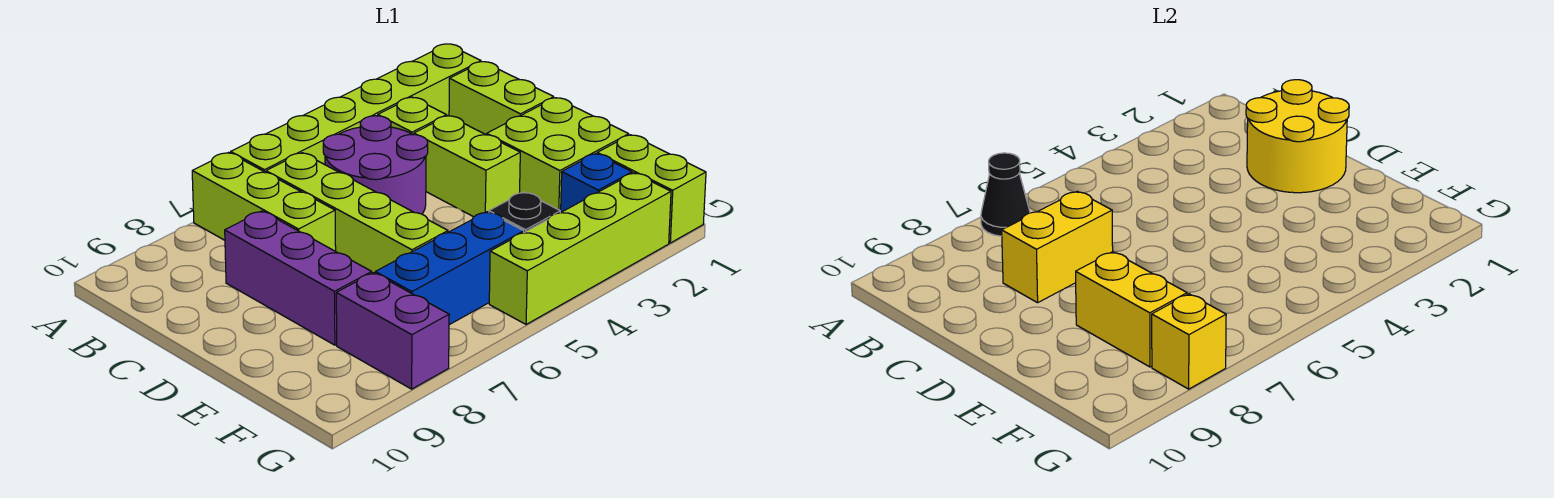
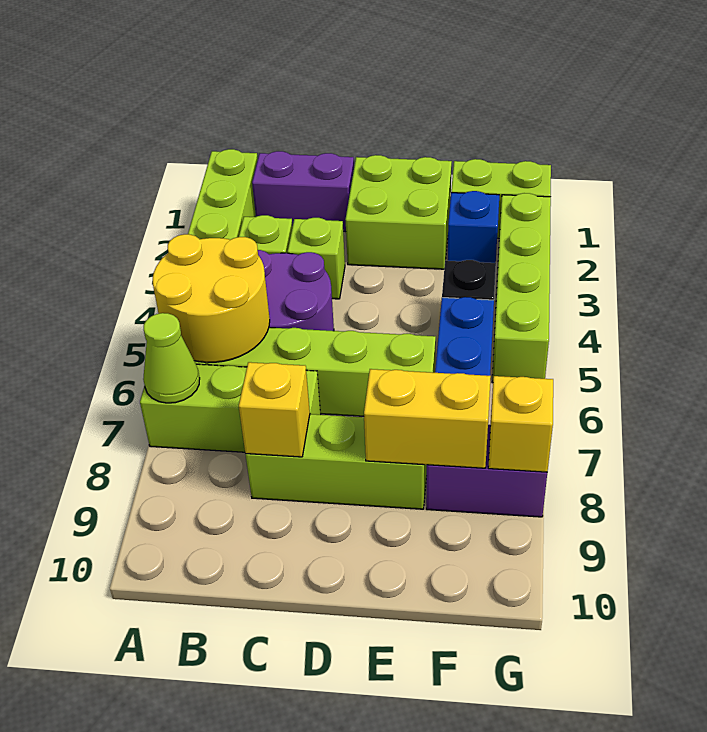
black 1x1 cone [981,153,1030,236] -> lime 1x1 cone [143,313,200,403]
lime 1x2 brick [449,62,554,135] -> purple 1x2 brick [252,151,354,232]
yellow 2x2 round brick [1246,80,1349,193] -> yellow 2x2 round brick moved to [153,234,270,362]
lime 1x2 brick [414,116,520,217] -> lime 1x1 brick [288,218,345,299]
yellow 1x2 brick [1002,191,1113,303] -> yellow 1x1 brick [239,362,310,457]
purple 1x3 brick [225,211,372,345] -> lime 1x3 brick [245,414,427,509]

